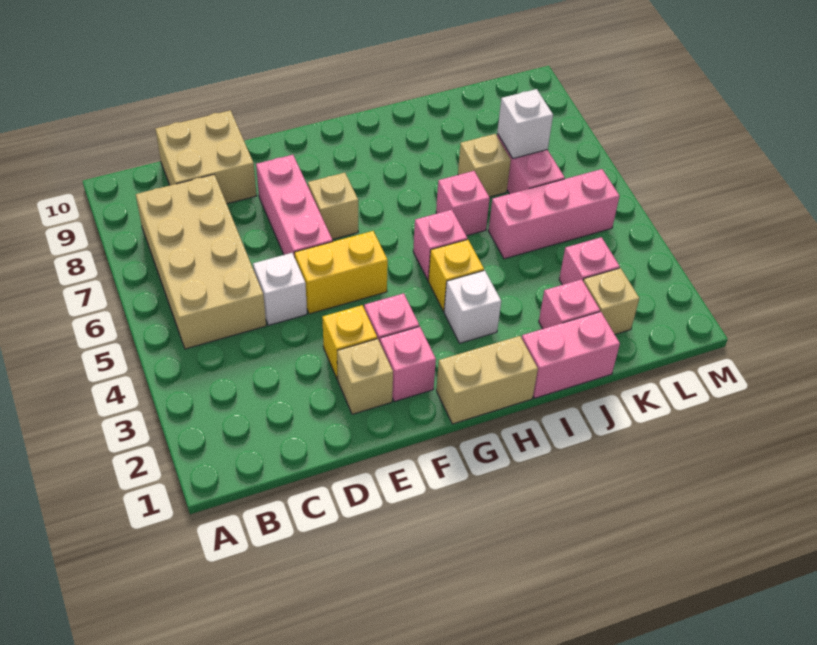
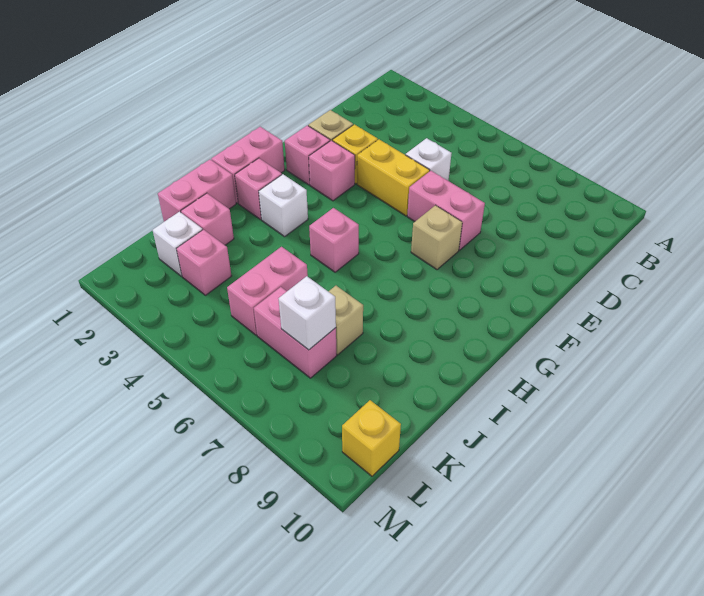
tan 2x4 brick [136,175,266,349] -> none
tan 2x2 brick [155,110,257,204] -> none
yellow 1x2 brick [294,231,388,314] -> yellow 1x2 brick turned to [357,139,430,216]
pink 1x3 brick [256,155,333,257] -> pink 1x2 brick [407,171,485,250]
tan 1x2 brick [436,336,538,424] -> pink 1x2 brick [211,127,285,203]
yellow 1x1 brick [428,239,484,311] -> yellow 1x1 brick moved to [342,400,401,476]
pink 1x1 brick [436,171,490,236] -> pink 1x1 brick moved to [235,158,282,220]
pink 1x3 brick [489,169,620,259] -> pink 1x2 brick [227,247,308,335]
tan 1x1 brick [583,268,639,334] -> white 1x1 brick [152,212,202,276]

